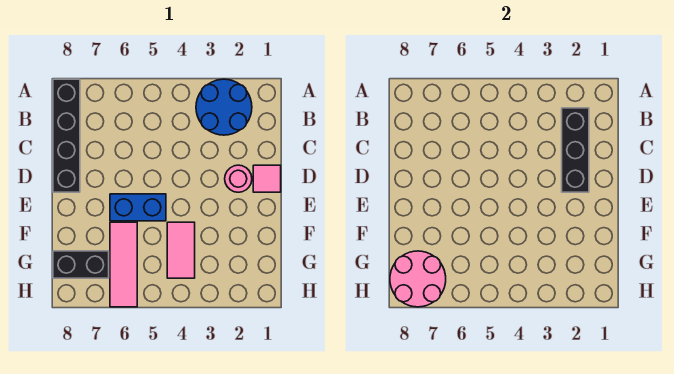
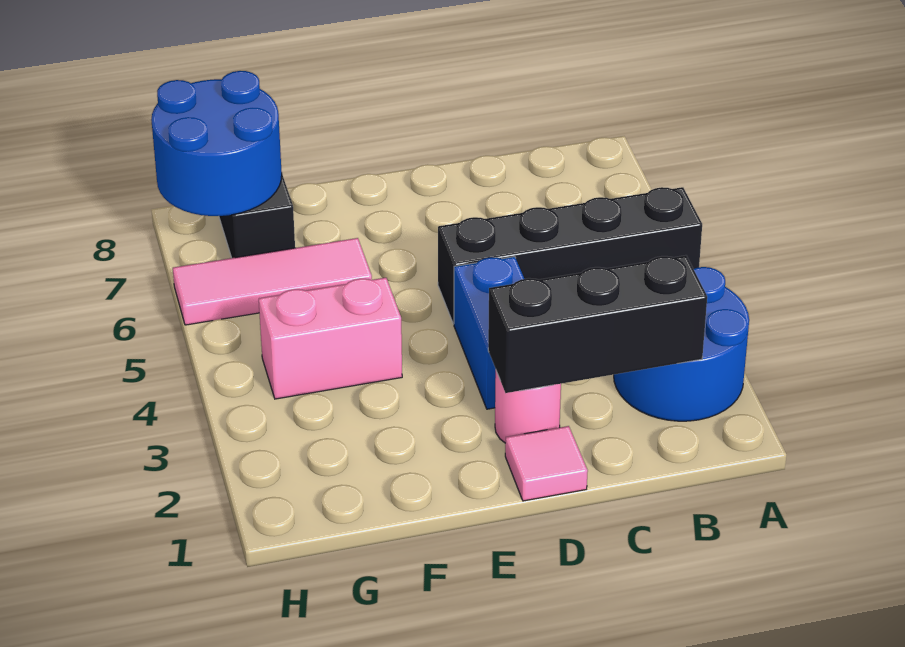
black 1x4 brick [53,79,80,192] -> black 1x4 brick moved to [438,187,702,324]
blue 1x2 brick [110,194,166,221] -> blue 1x2 brick moved to [454,257,524,409]
pink 1x2 tile [167,222,195,278] -> pink 1x2 brick [259,278,402,399]
pink 2x2 round brick [390,251,446,307] -> blue 2x2 round brick [151,71,282,216]

